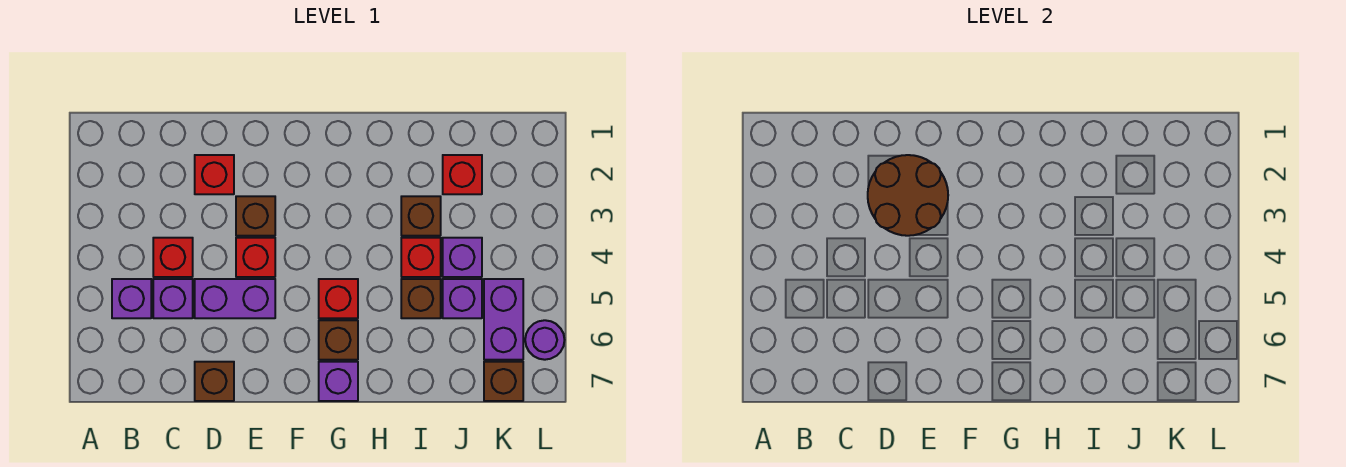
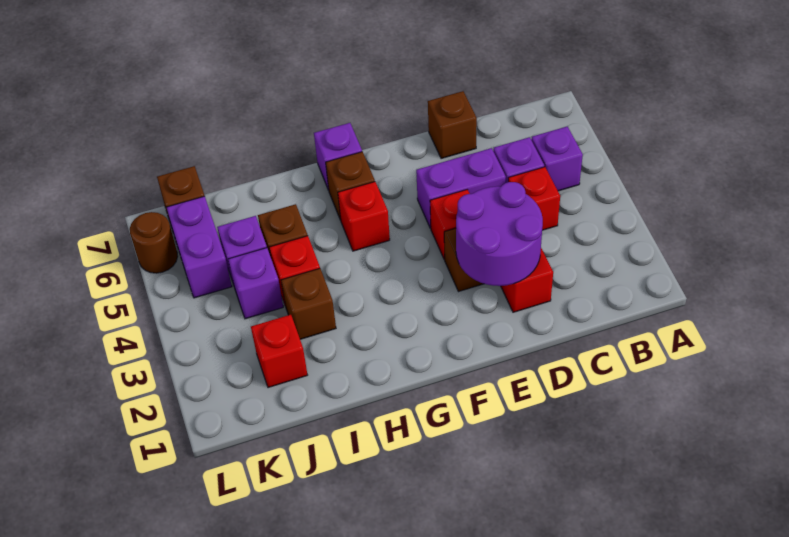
brown 2x2 round brick [868,155,948,236] -> purple 2x2 round brick [456,182,543,286]
purple 1x1 round brick [525,320,564,360] -> brown 1x1 round brick [130,212,178,273]

